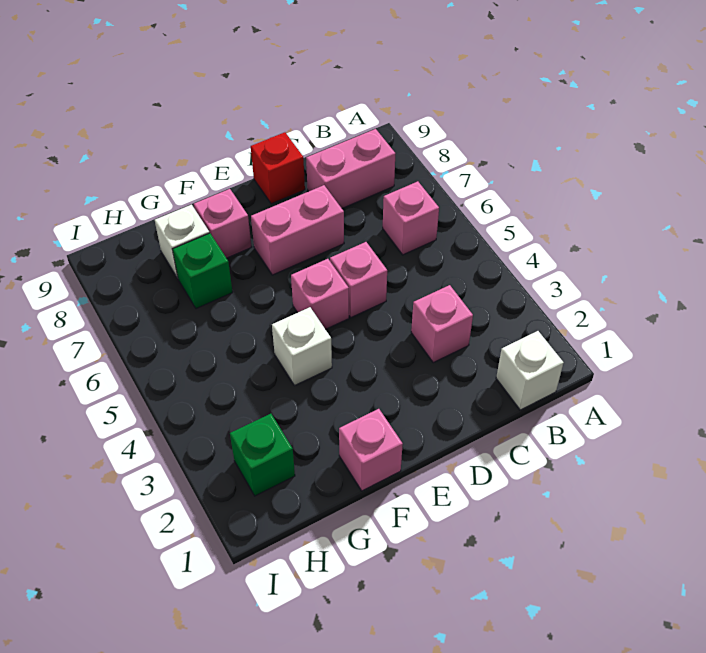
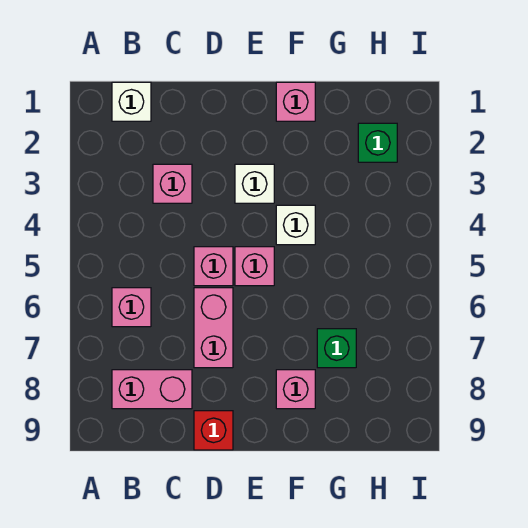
pink 1x2 brick [251,185,344,275] -> pink 1x2 brick turned to [194,288,233,368]
white 1x1 brick [155,205,209,278] -> white 1x1 brick moved to [235,164,274,203]

